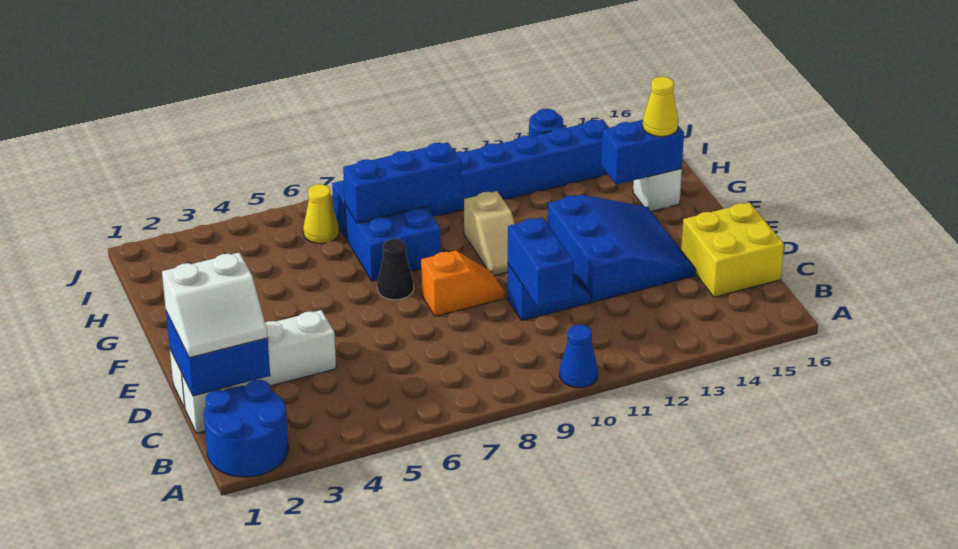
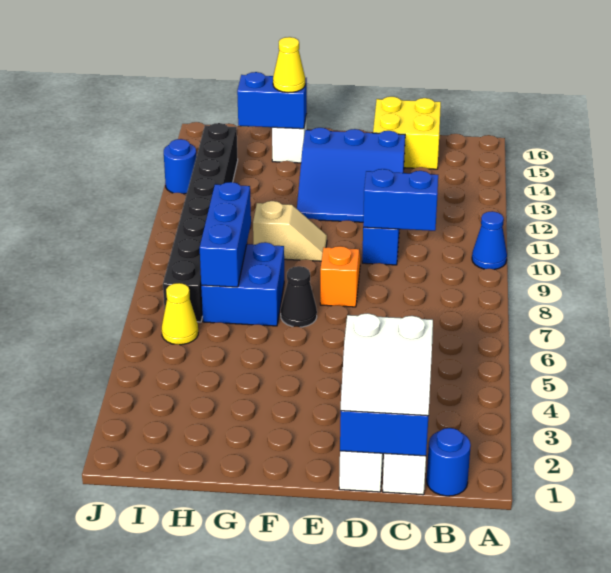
blue 2x2 round brick [204,380,288,477] -> blue 1x1 round brick [427,428,471,496]
white 2x2 slope [162,252,268,358] -> white 2x2 slope turned to [341,313,433,416]
blue 3x3 slope [548,195,696,302] -> blue 3x3 slope turned to [297,128,405,222]
blue 1x2 brick [601,120,684,185] -> blue 1x2 brick turned to [237,72,307,129]
blue 1x8 brick [332,120,609,238] -> black 1x8 brick [163,123,238,322]

